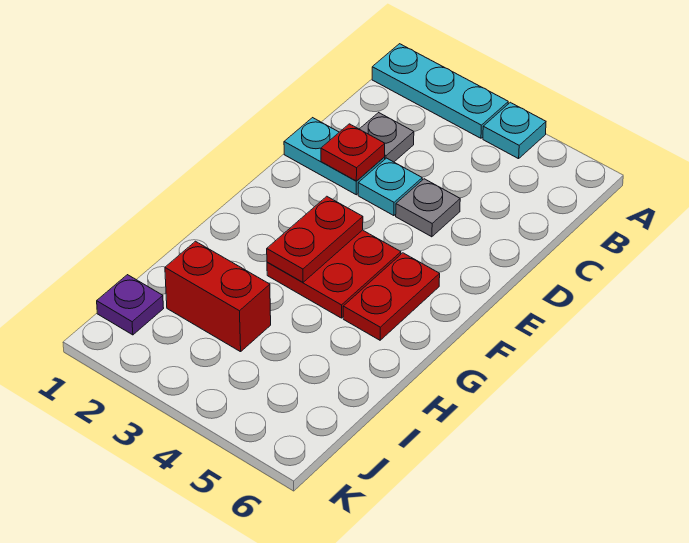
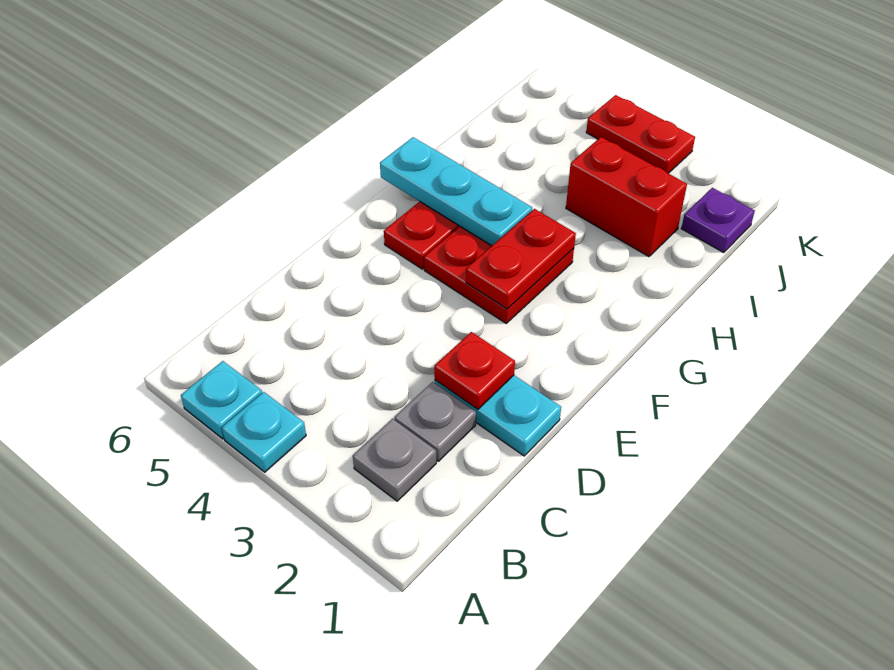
cyan 1x3 plate [372,44,508,138] -> cyan 1x3 plate moved to [380,137,532,246]
cyan 1x1 plate [358,158,422,216] -> cyan 1x1 plate moved to [181,361,262,439]
grey 1x1 plate [396,179,460,237] -> grey 1x1 plate moved to [353,419,436,501]
none -> red 1x2 plate [586,95,695,173]

